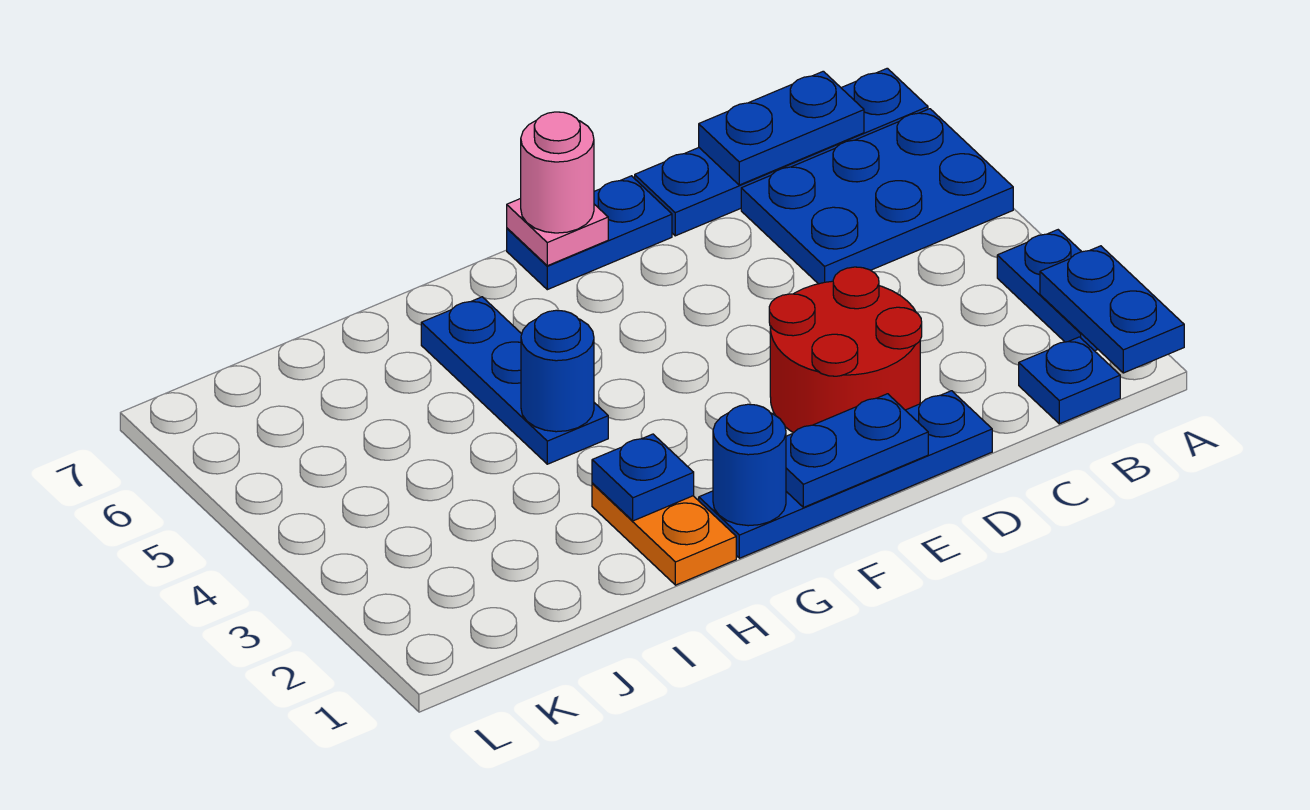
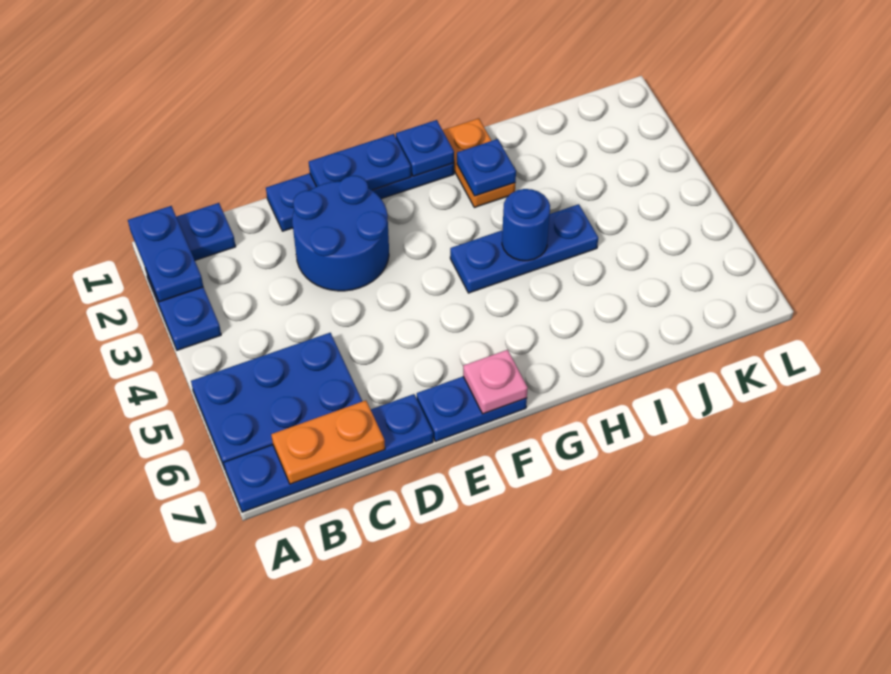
blue 1x2 plate [699,71,864,185] -> orange 1x2 plate [271,400,385,484]
red 2x2 round brick [769,267,922,433] -> blue 2x2 round brick [292,176,389,291]
pink 1x1 round brick [521,112,594,233] -> none
blue 1x1 round brick [713,404,786,526] -> blue 1x1 plate [396,120,454,176]
blue 1x3 plate [421,297,608,464] -> blue 1x3 plate turned to [450,204,598,293]

